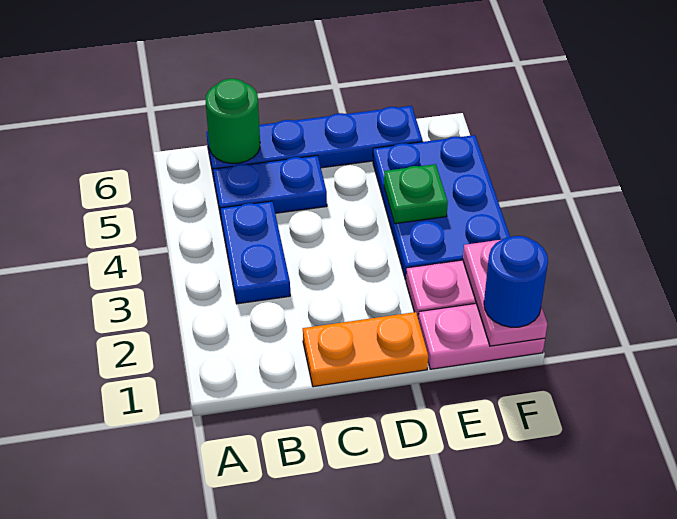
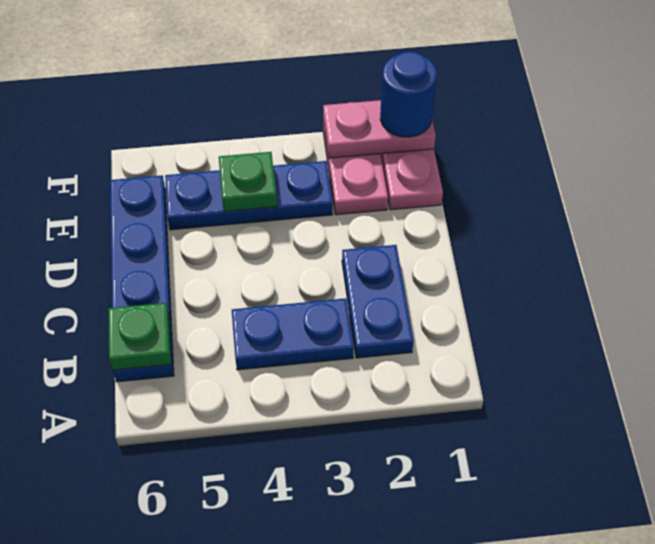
blue 1x2 plate [213,155,327,217] -> blue 1x2 plate moved to [342,245,413,358]
green 1x1 round brick [206,79,260,163] -> green 1x1 plate [108,303,171,370]
orange 1x2 plate [303,312,428,387] -> none
blue 2x3 plate [373,135,510,280] -> blue 1x3 plate [165,161,333,230]

